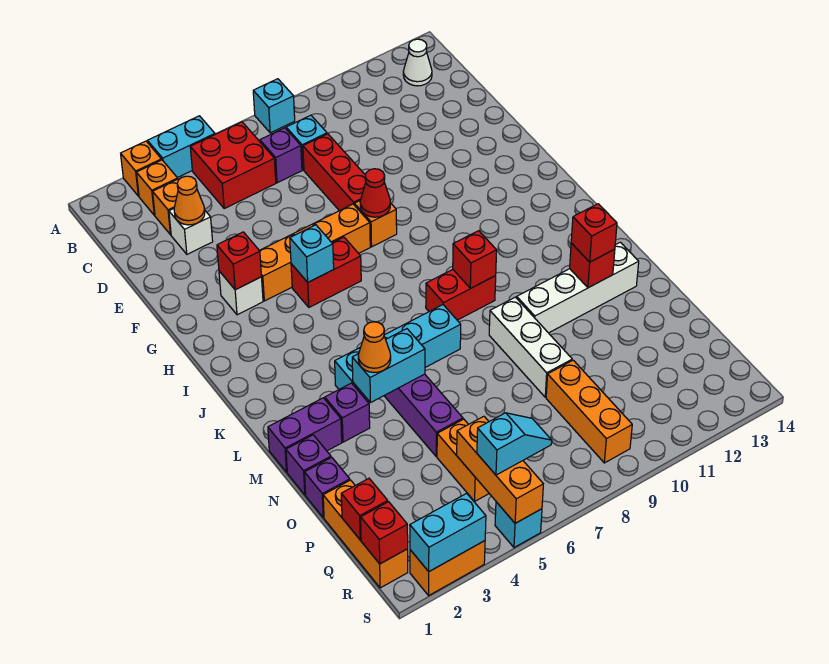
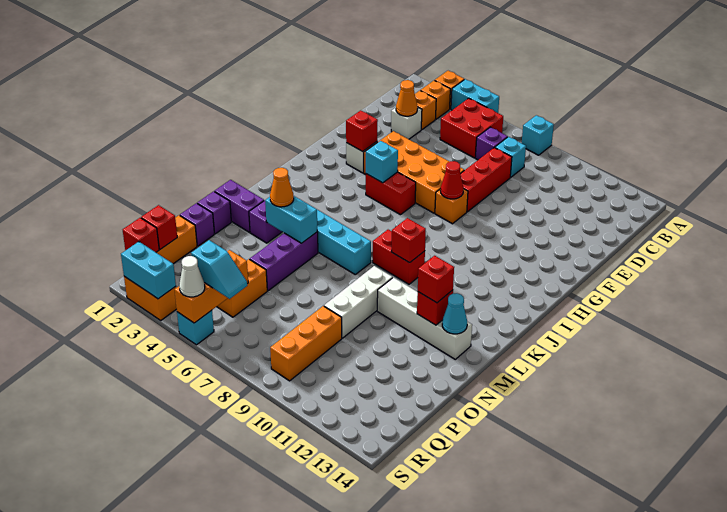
white 1x1 cone [403,39,432,86] -> white 1x1 cone moved to [179,256,205,297]
orange 1x4 brick [259,204,370,301] -> orange 2x4 brick [364,131,464,213]
none -> cyan 1x1 cone [442,293,467,334]

